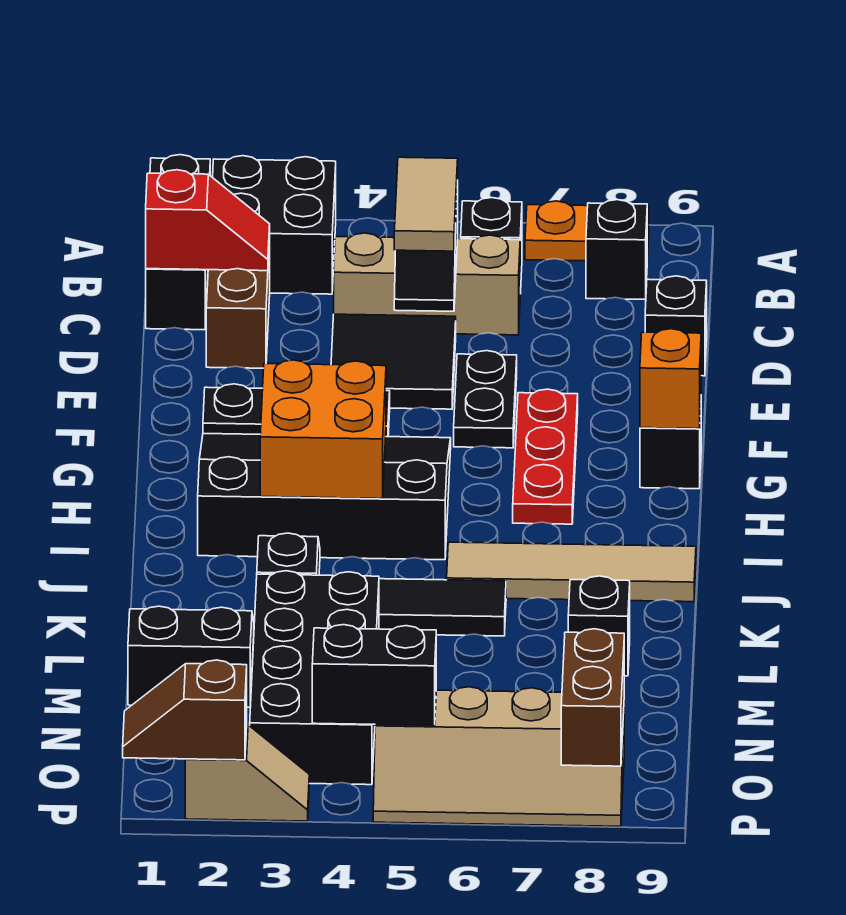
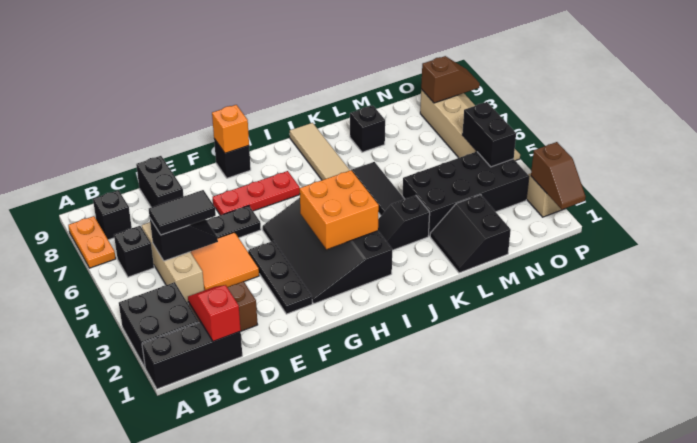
tan 1x2 tile [394,157,458,251] -> black 1x2 tile [149,190,216,235]
black 2x2 tile [331,314,456,409] -> orange 2x2 tile [191,232,259,290]
black 1x1 brick [645,276,707,376] -> black 1x2 brick [136,156,184,207]
brown 1x2 brick [561,629,624,766] -> brown 1x2 slope [421,56,480,103]

